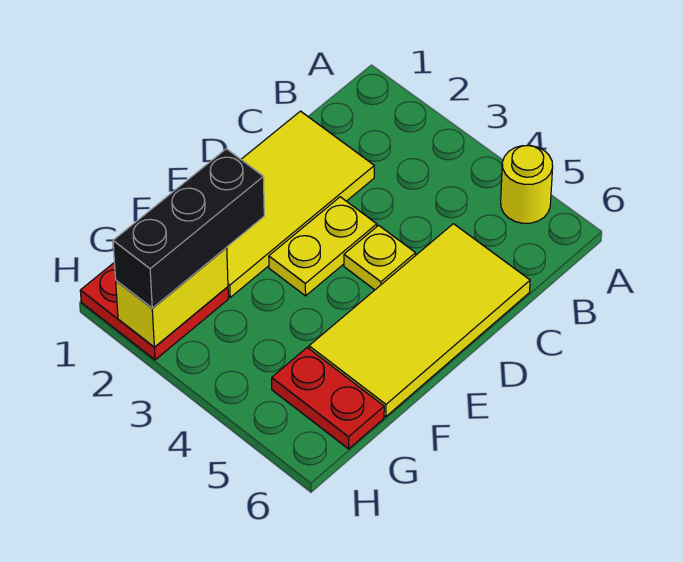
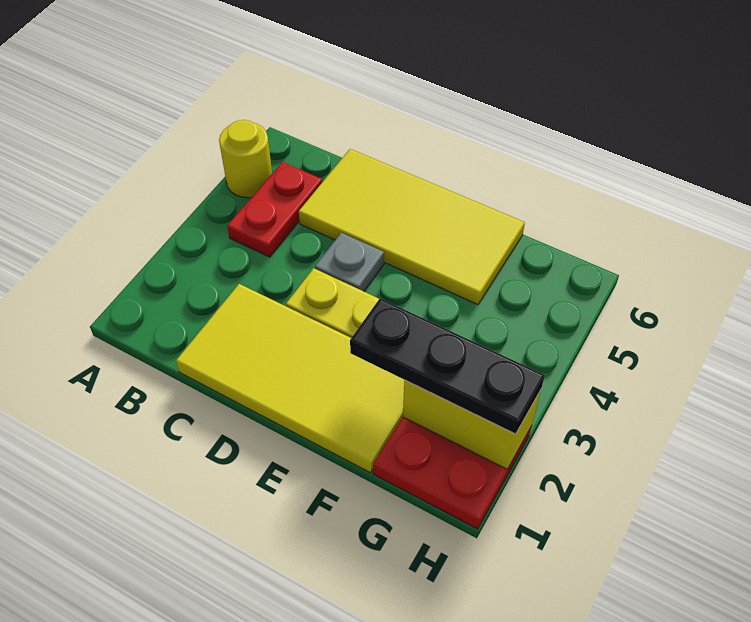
yellow 1x1 plate [344,225,416,290] -> grey 1x1 plate [315,233,384,291]
black 1x3 brick [113,149,264,308] -> black 1x3 plate [350,298,545,434]
red 1x2 plate [272,347,384,449] -> red 1x2 plate moved to [227,162,322,257]

